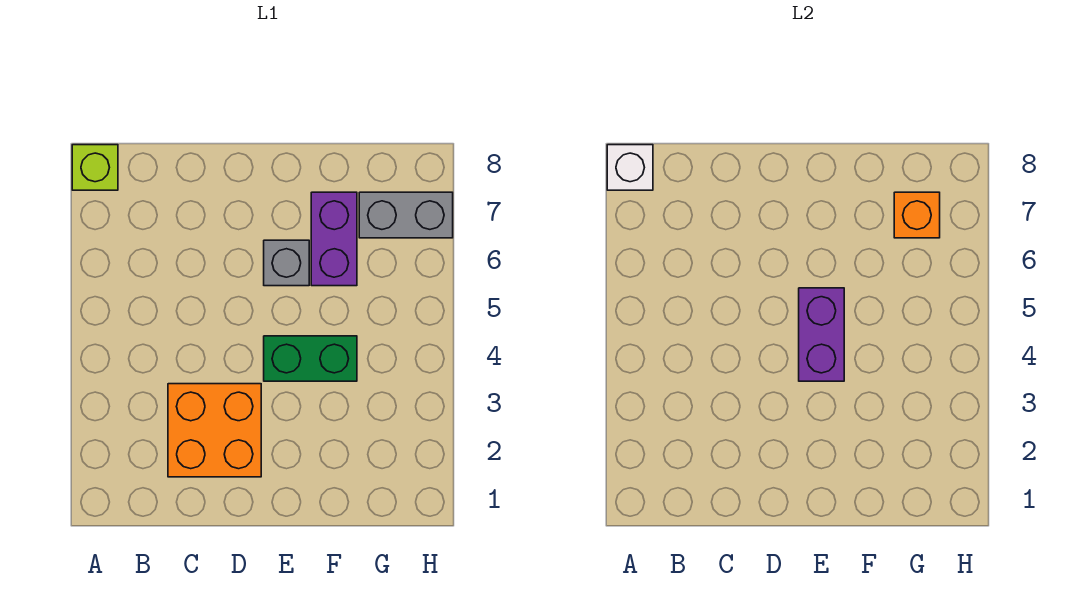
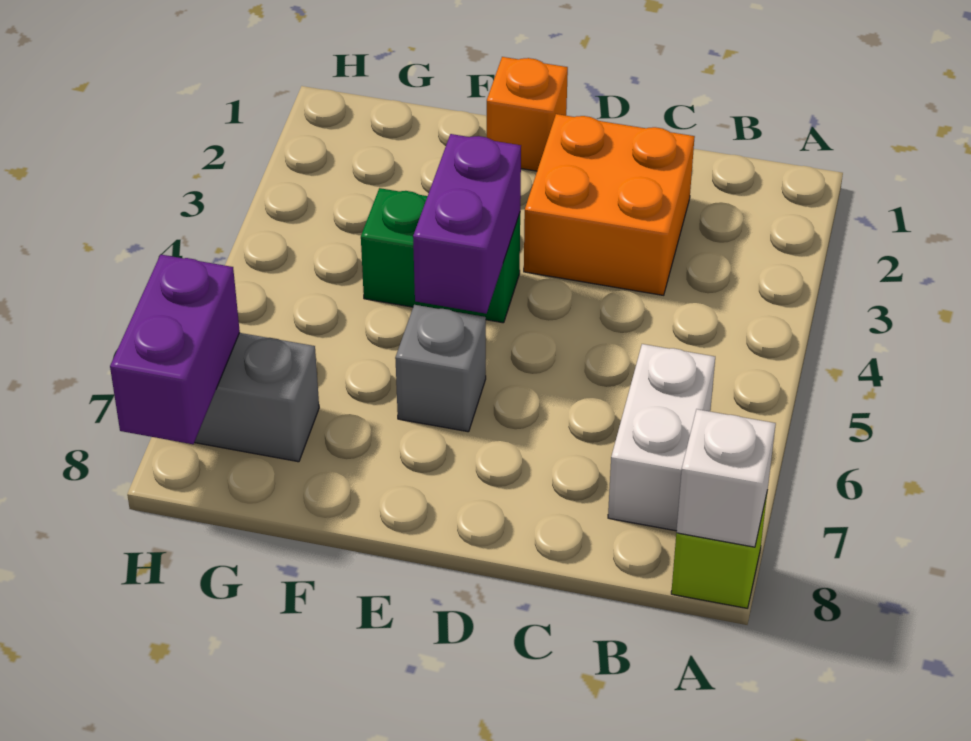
none -> white 1x2 brick [608,344,715,531]
purple 1x2 brick [311,192,357,286] -> purple 1x2 brick moved to [110,255,240,444]
orange 1x1 brick [894,192,940,238] -> orange 1x1 brick moved to [487,57,568,171]

